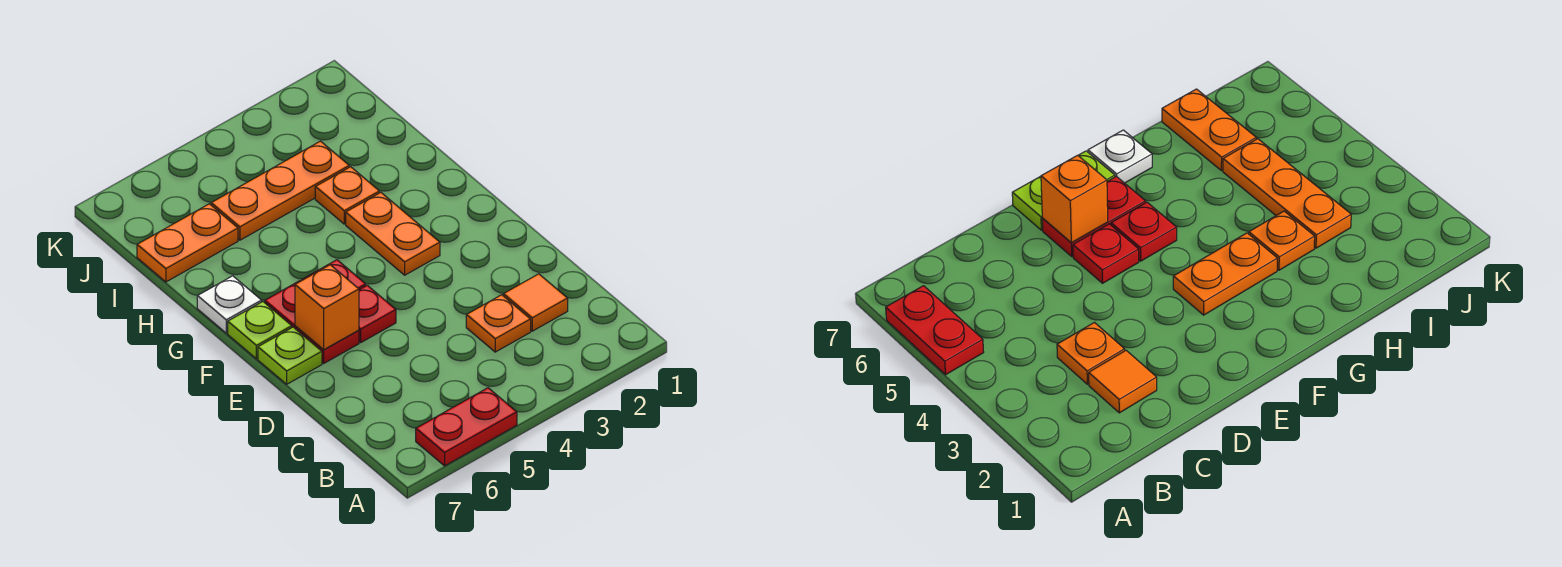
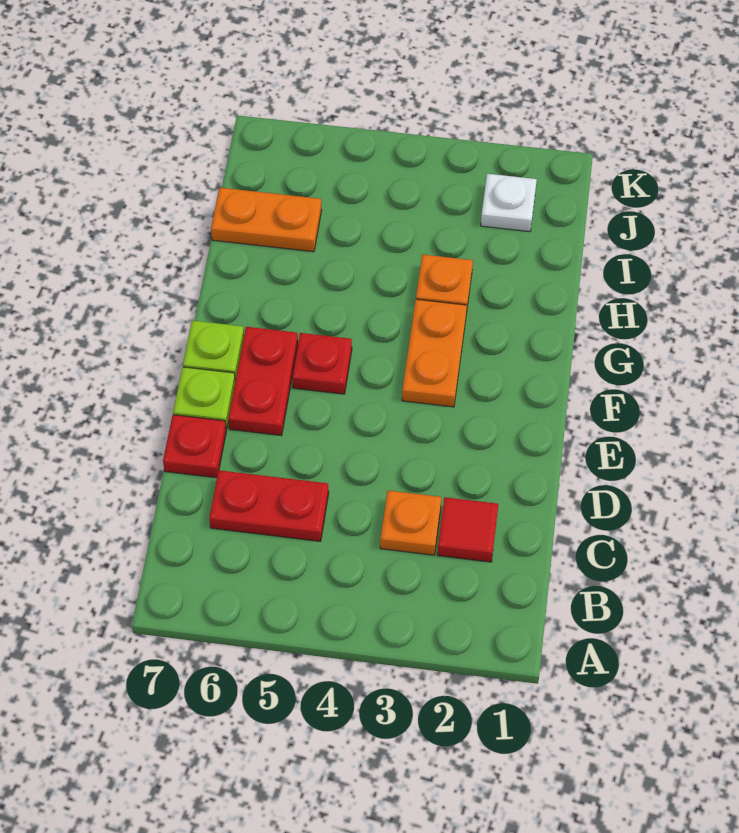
red 1x2 plate [416,388,517,466] -> red 1x2 plate moved to [209,470,329,541]
orange 1x1 tile [504,274,568,331] -> red 1x1 tile [437,497,498,562]
red 1x1 plate [359,285,396,342] -> red 1x1 plate moved to [163,415,226,478]
orange 1x1 brick [295,265,359,349] -> none
white 1x1 plate [197,276,262,333] -> white 1x1 plate moved to [481,174,537,232]
orange 1x3 plate [211,141,349,240] -> none

